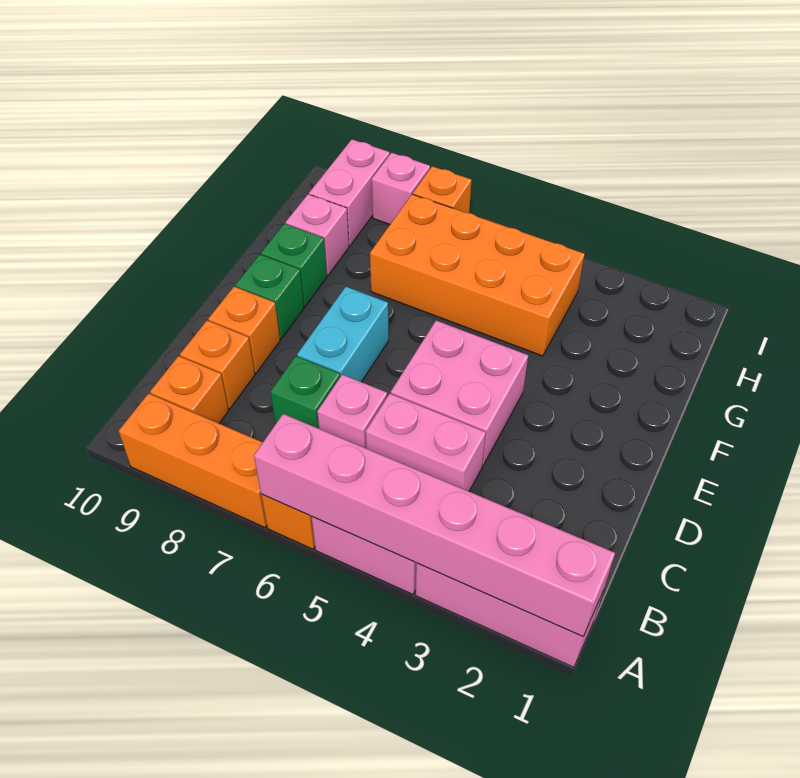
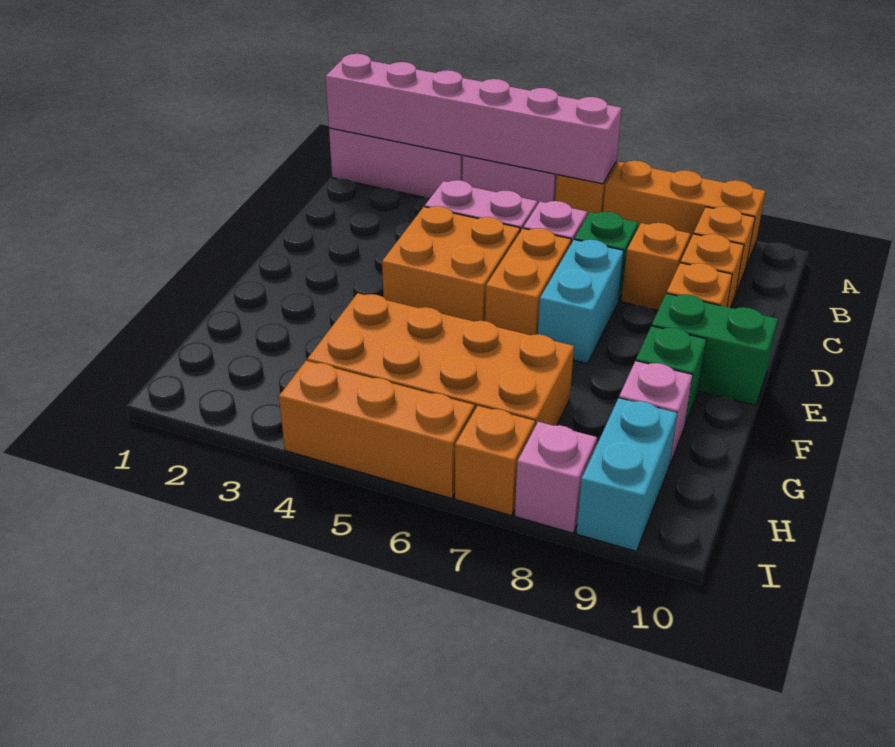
none -> orange 1x1 brick [621,223,690,310]
pink 2x2 brick [391,321,528,466] -> orange 2x2 brick [382,206,520,321]
none -> orange 1x2 brick [485,228,571,335]
green 1x1 brick [235,254,304,339] -> green 1x2 brick [652,293,778,405]
pink 1x2 brick [309,140,390,246] -> cyan 1x2 brick [576,398,677,551]
none -> orange 1x3 brick [279,361,475,498]

